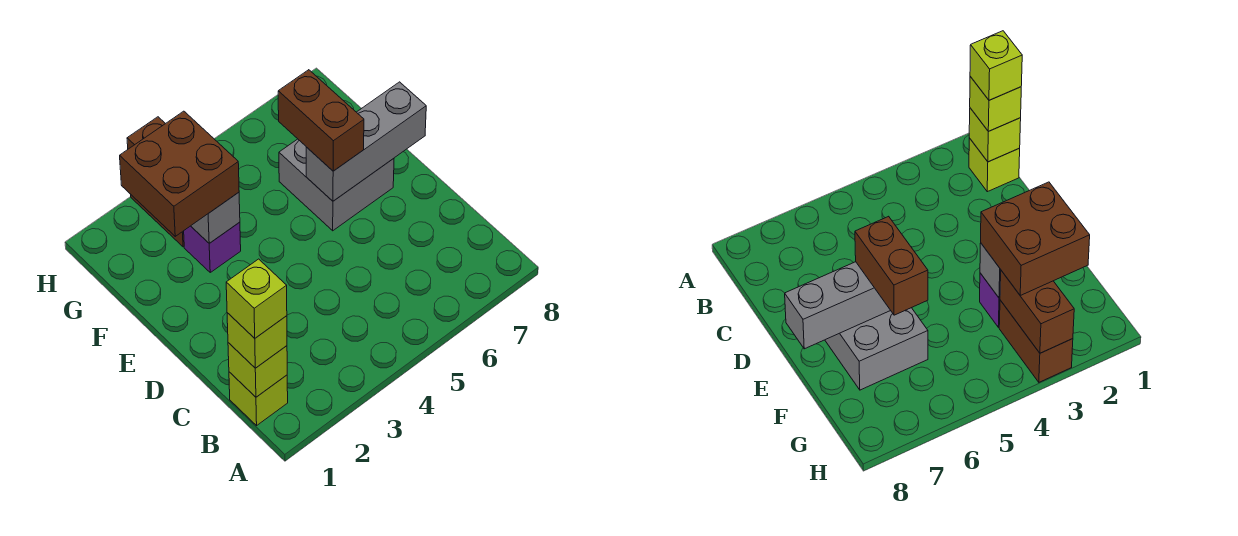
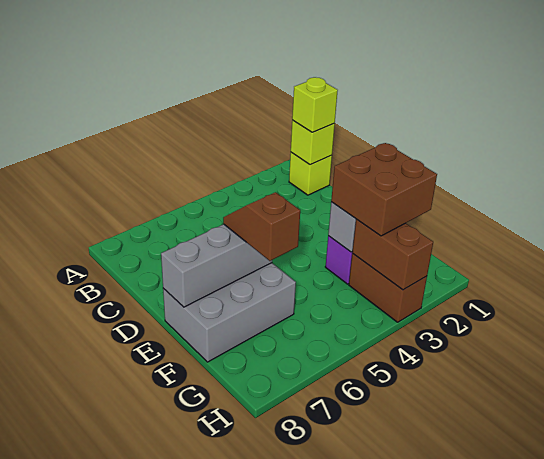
lime 1x1 brick [226,259,287,338] -> none
grey 2x2 brick [279,139,394,231] -> grey 2x3 brick [163,263,296,362]
brown 1x2 brick [278,70,364,171] -> brown 1x2 slope [223,192,300,261]

